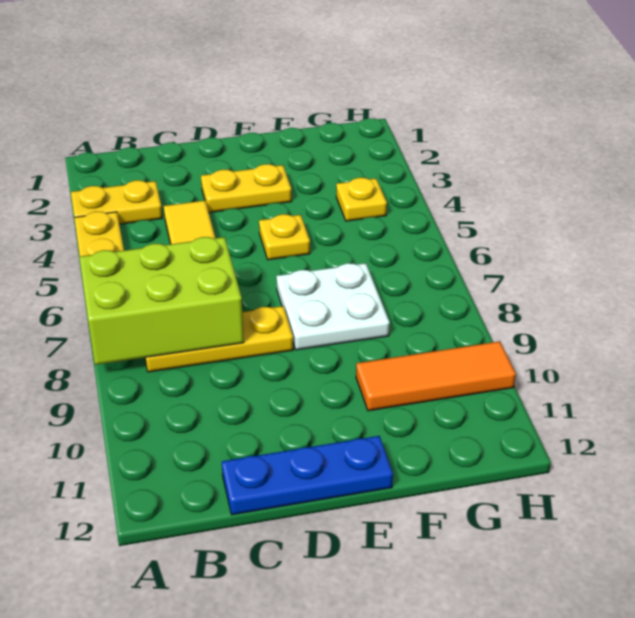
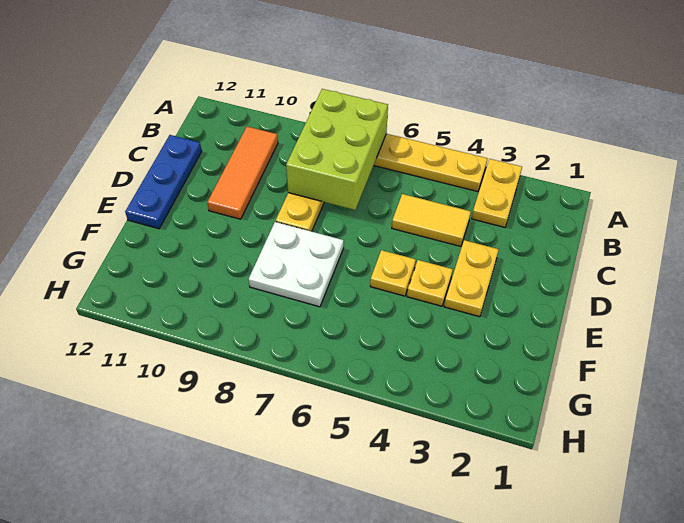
orange 1x3 tile [356,341,516,411] -> orange 1x3 tile moved to [207,127,278,219]
yellow 1x1 plate [336,178,387,221] -> yellow 1x1 plate moved to [407,260,453,306]

